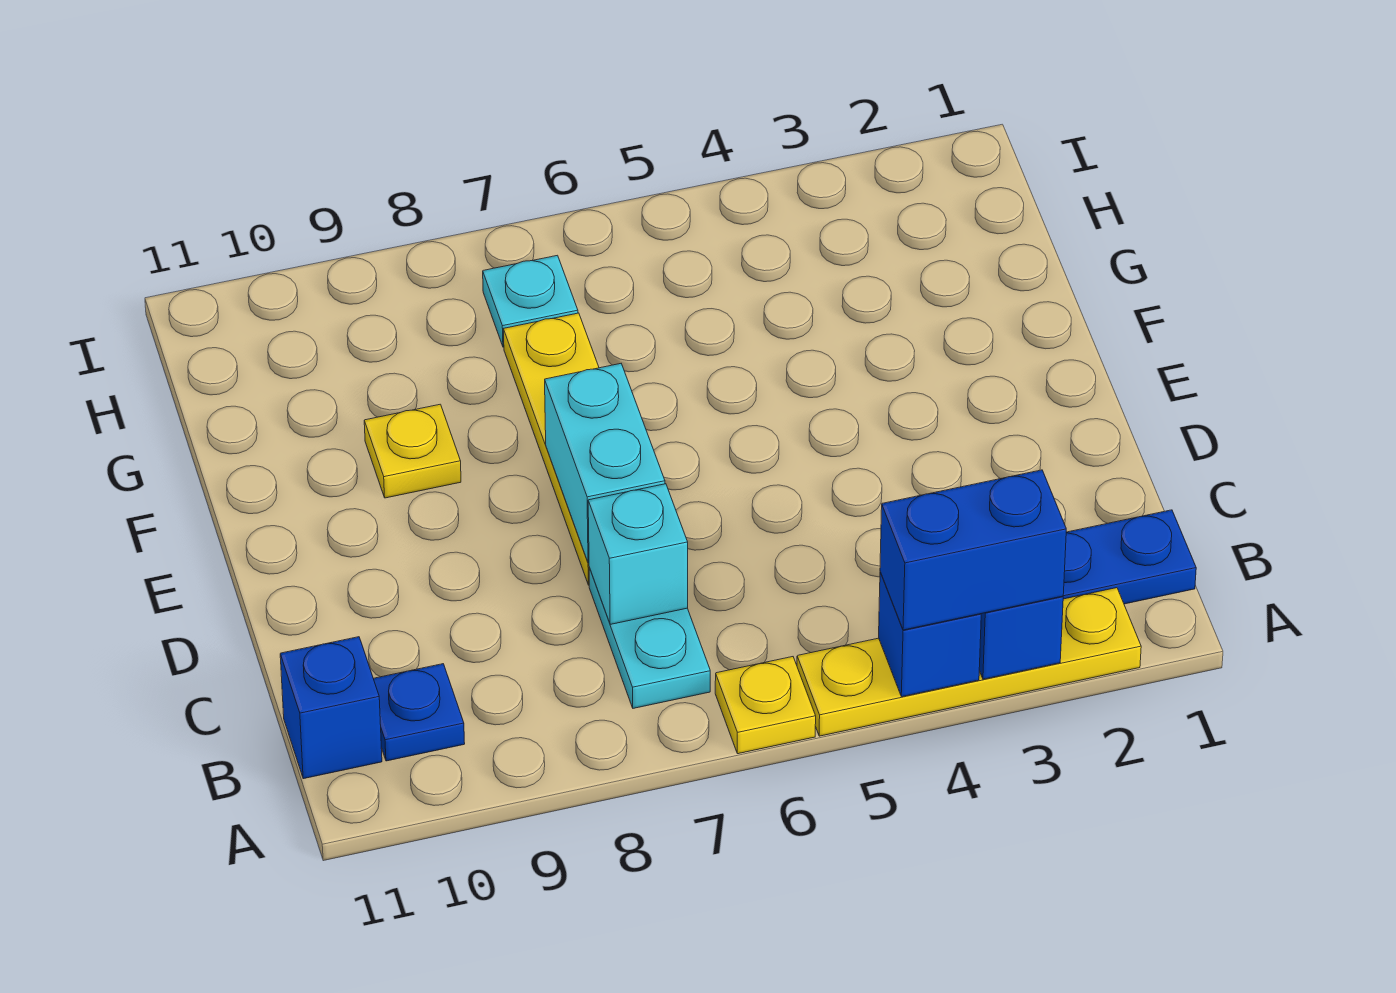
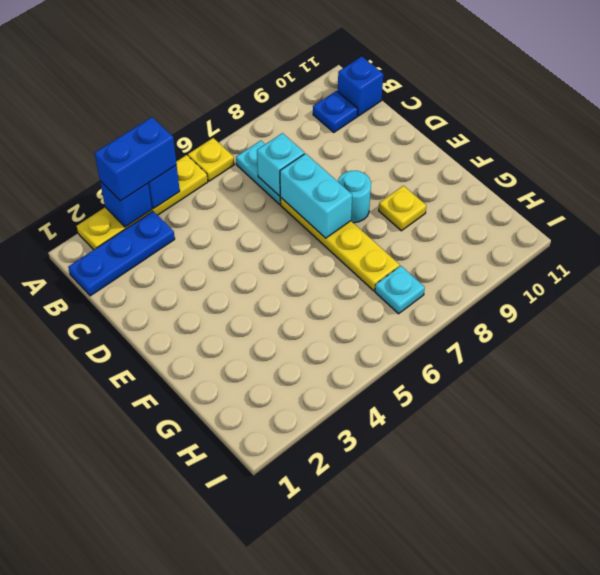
none -> cyan 1x1 round brick [338,171,371,223]

